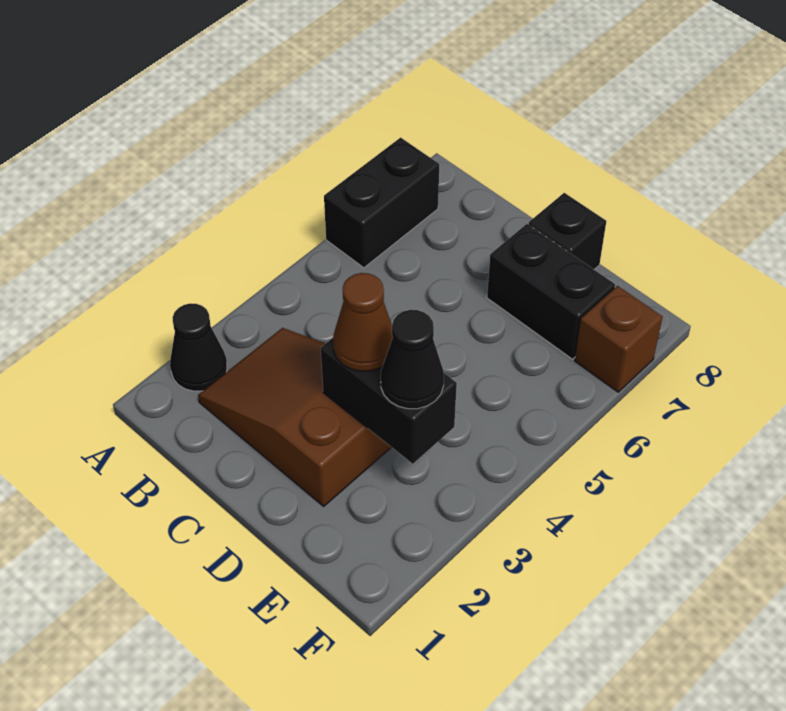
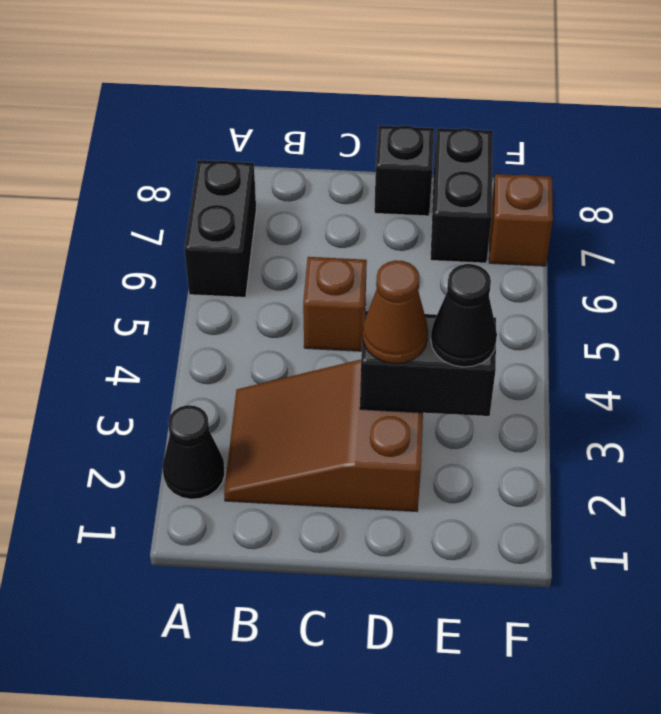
none -> brown 1x1 brick [303,257,367,351]
black 1x2 brick [487,224,615,359] -> black 1x2 brick turned to [430,128,493,263]

